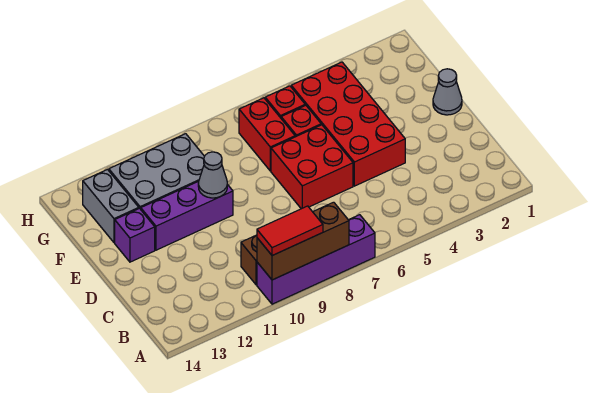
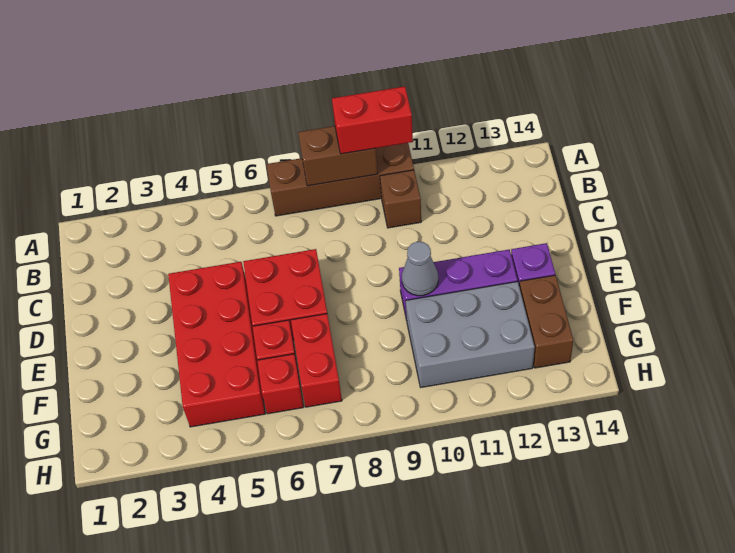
purple 1x4 brick [257,215,375,304] -> brown 1x4 brick [266,143,414,216]
brown 1x3 brick [257,202,349,280] -> brown 1x2 brick [298,126,378,186]
red 1x2 tile [257,206,323,256] -> red 1x2 brick [332,86,413,154]
grey 1x1 cone [433,69,462,115] -> none
grey 1x2 brick [83,170,139,243] -> brown 1x2 brick [519,275,573,368]

